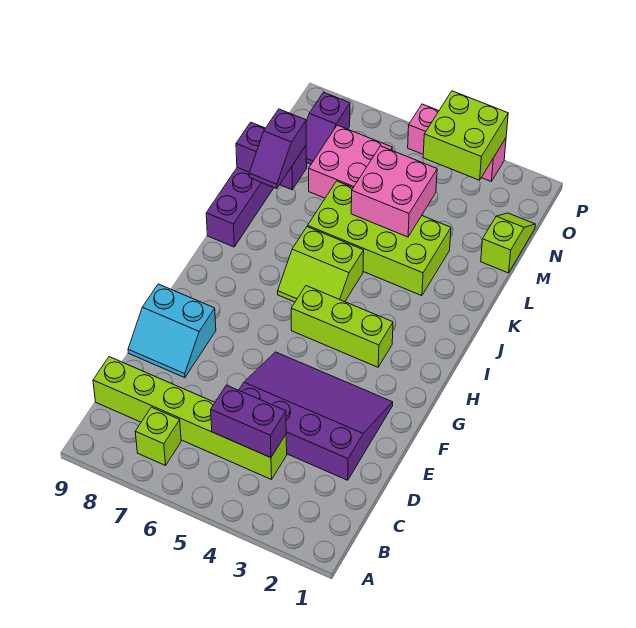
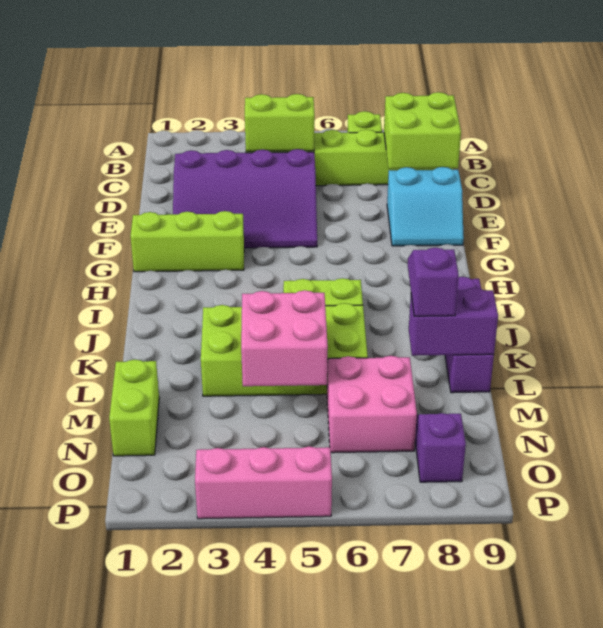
purple 1x2 brick [211,385,286,458] -> lime 1x2 brick [245,94,315,151]
cyan 2x2 slope [128,284,216,378] -> cyan 2x2 slope turned to [387,167,464,246]
lime 1x3 brick [291,286,393,367] -> lime 1x3 brick moved to [130,211,244,272]
lime 1x2 slope [481,213,535,273] -> lime 1x2 brick [109,360,159,456]
lime 2x2 brick [423,91,508,180] -> lime 2x2 brick moved to [384,92,461,169]

